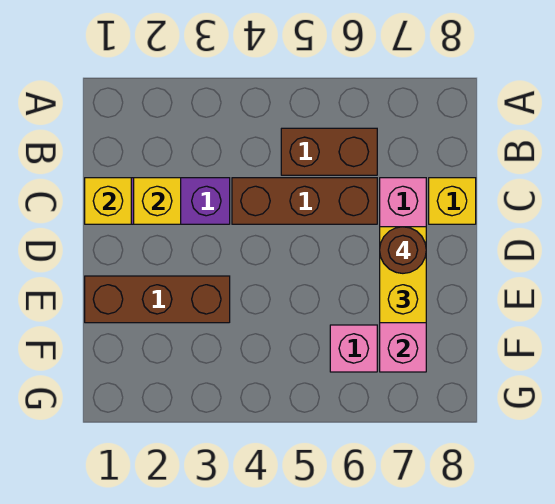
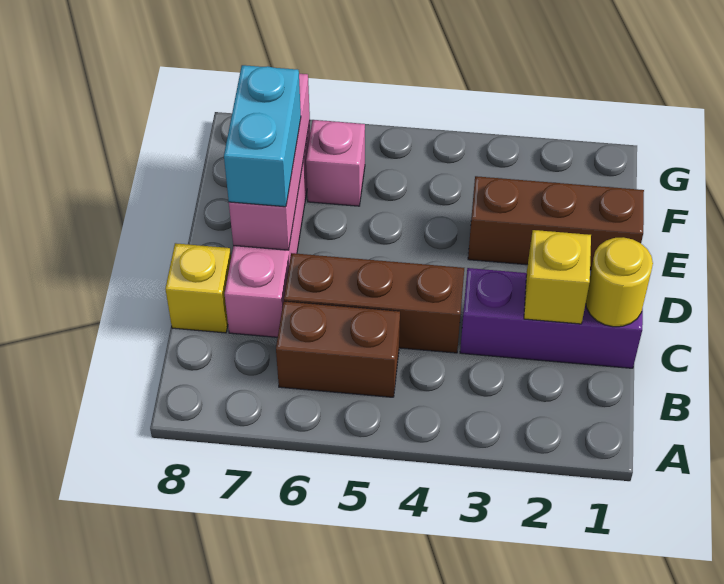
yellow 1x1 brick [85,178,131,224] -> yellow 1x1 round brick [586,237,653,327]
yellow 1x2 brick [380,227,426,323] -> cyan 1x2 brick [224,65,301,207]
brown 1x1 round brick [380,227,426,273] -> none

